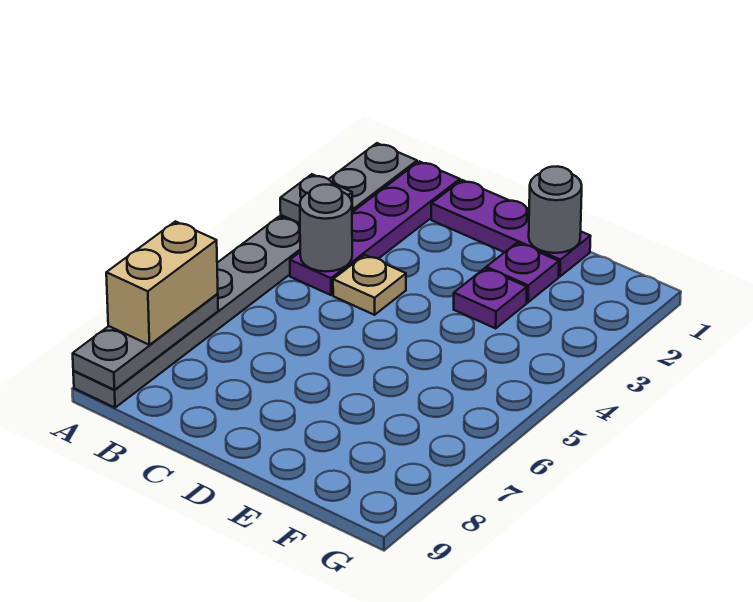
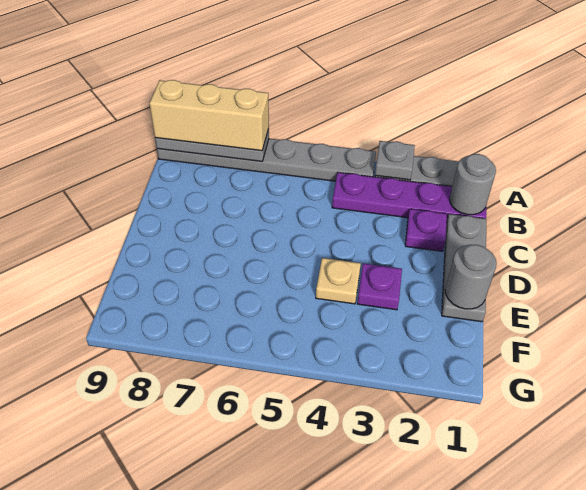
tan 1x2 brick [106,221,218,345] -> tan 1x3 brick [149,80,269,151]
grey 1x1 round brick [300,185,352,272] -> grey 1x1 round brick moved to [450,154,496,215]
purple 1x3 plate [431,180,591,277] -> grey 1x3 plate [442,214,486,322]
tan 1x1 plate [333,255,406,315] -> tan 1x1 plate moved to [316,258,361,304]
purple 1x1 plate [486,243,559,302] -> purple 1x1 plate moved to [405,209,447,251]

